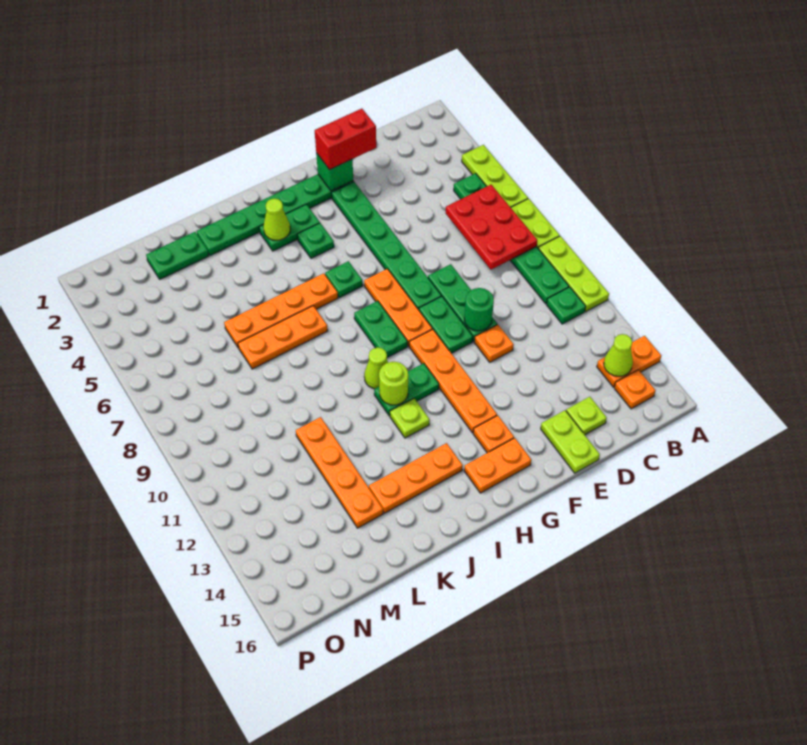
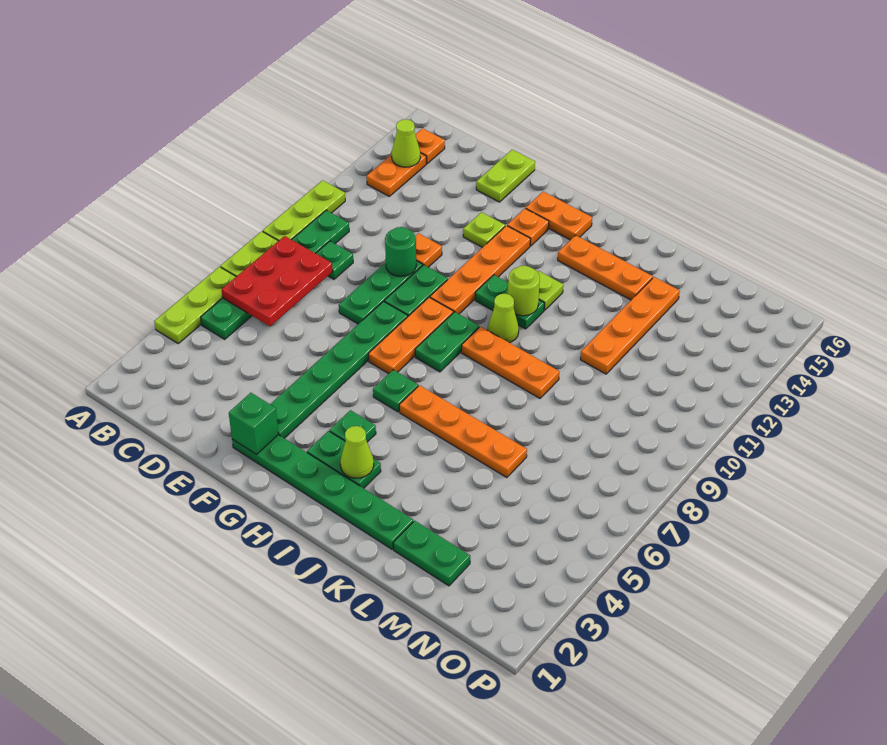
orange 1x2 plate [597,336,661,387] -> orange 1x2 plate turned to [367,153,426,196]
green 1x1 plate [547,287,586,324] -> green 1x1 plate moved to [316,241,353,279]
lime 1x1 plate [566,397,607,435] -> lime 1x1 plate moved to [463,212,505,248]
red 1x2 brick [315,109,376,170] -> none
orange 1x3 plate [238,306,328,369] -> orange 1x3 plate moved to [461,327,559,398]

